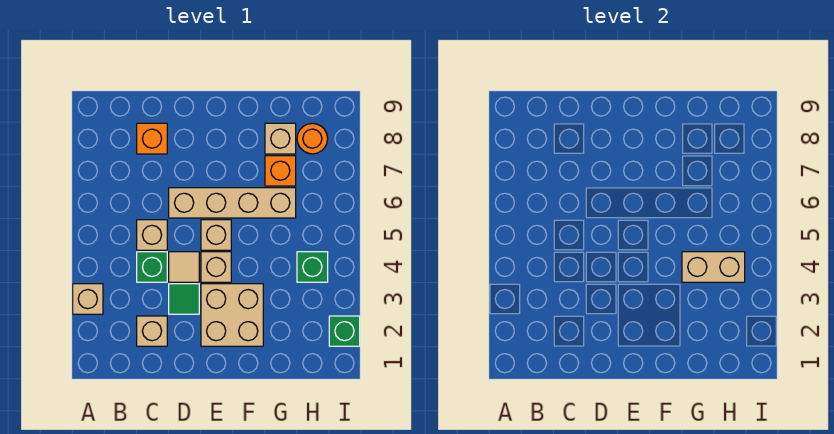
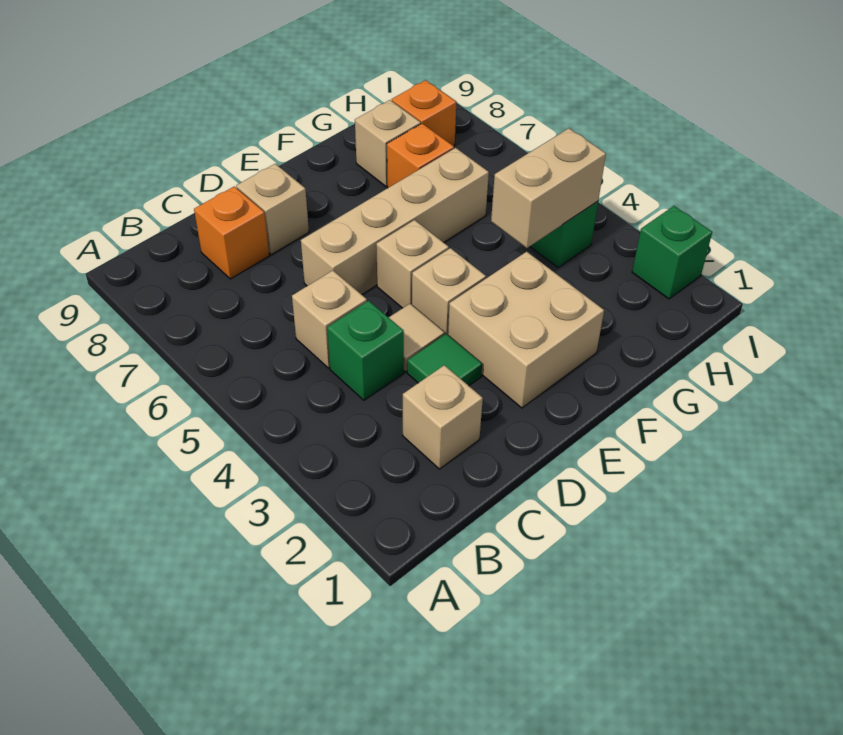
tan 1x1 brick [73,284,103,314] -> tan 1x1 brick moved to [236,164,309,255]
orange 1x1 round brick [297,123,328,154] -> orange 1x1 brick [392,80,456,146]

